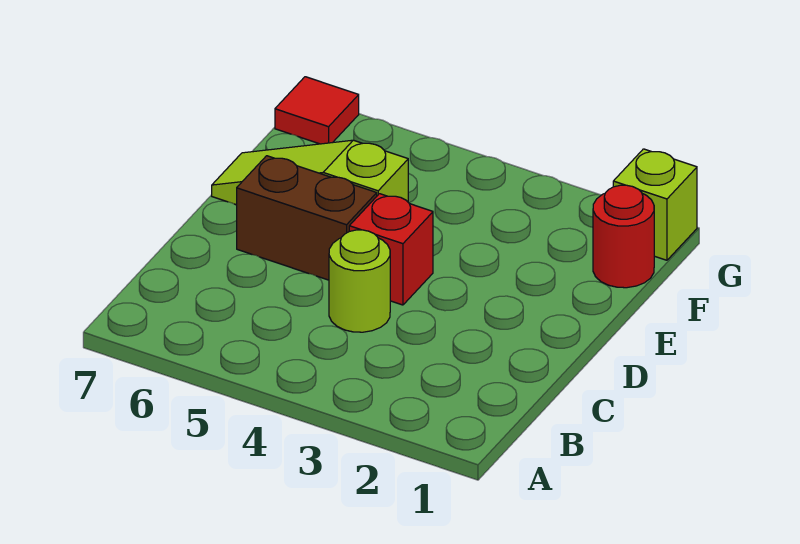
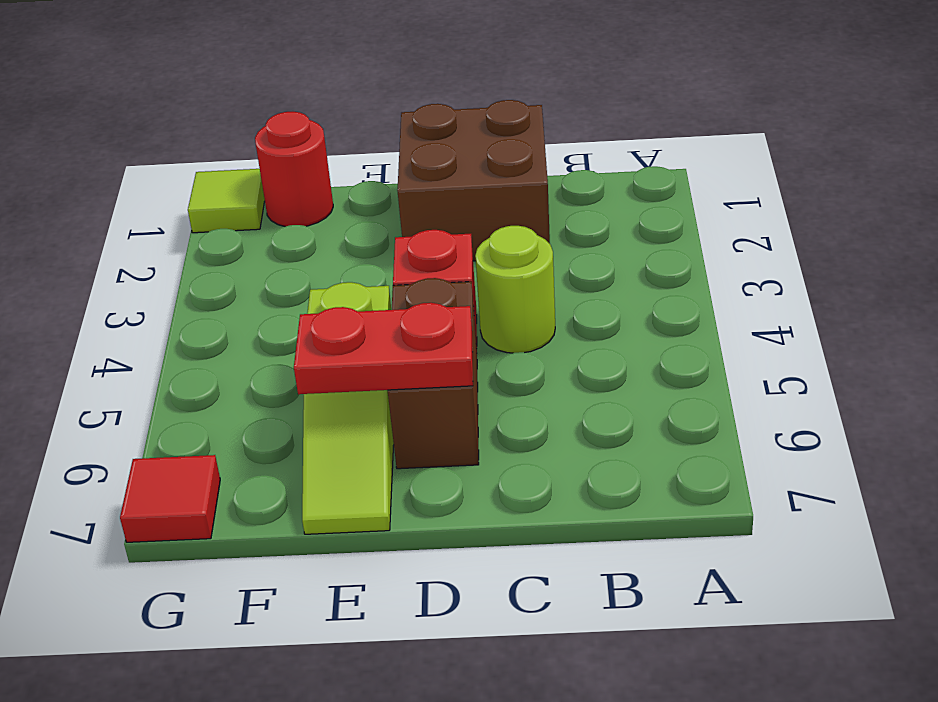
none -> brown 2x2 brick [397,100,550,261]
none -> red 1x2 plate [294,303,473,394]
lime 1x1 brick [613,149,697,260] -> lime 1x1 tile [188,169,265,233]

